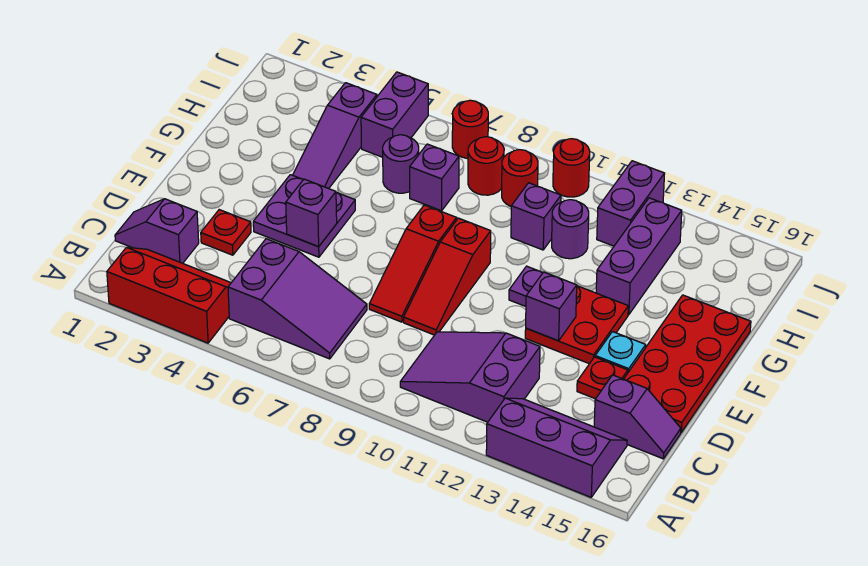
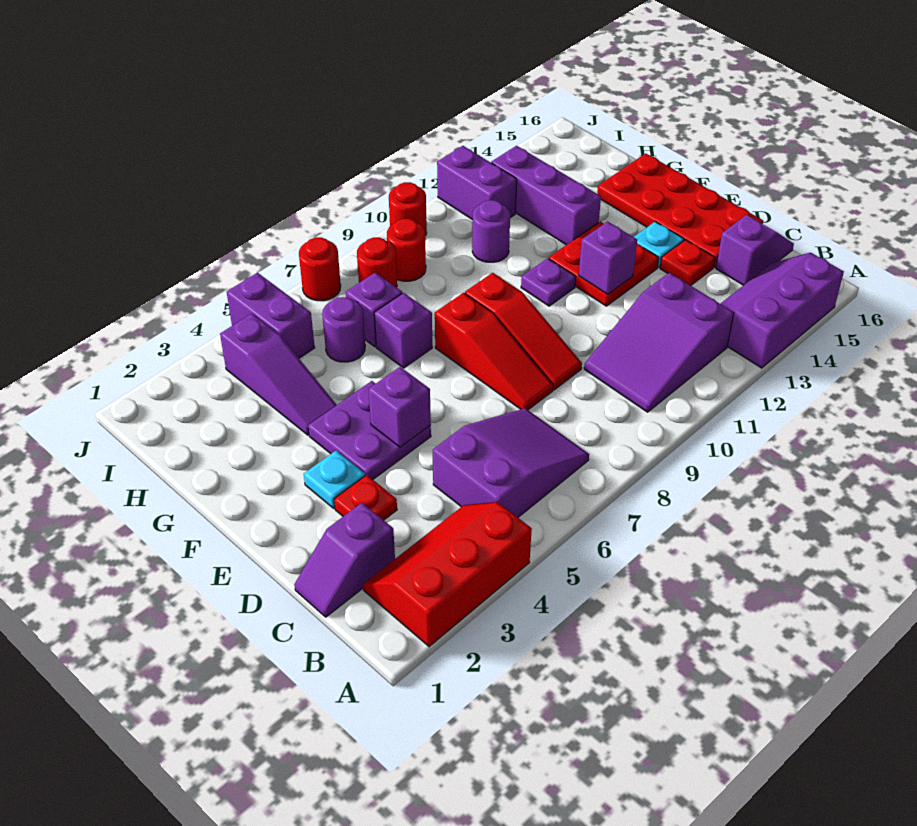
none -> cyan 1x1 plate [304,451,365,508]
purple 1x1 brick [511,183,561,250] -> purple 1x1 brick moved to [374,293,432,368]

